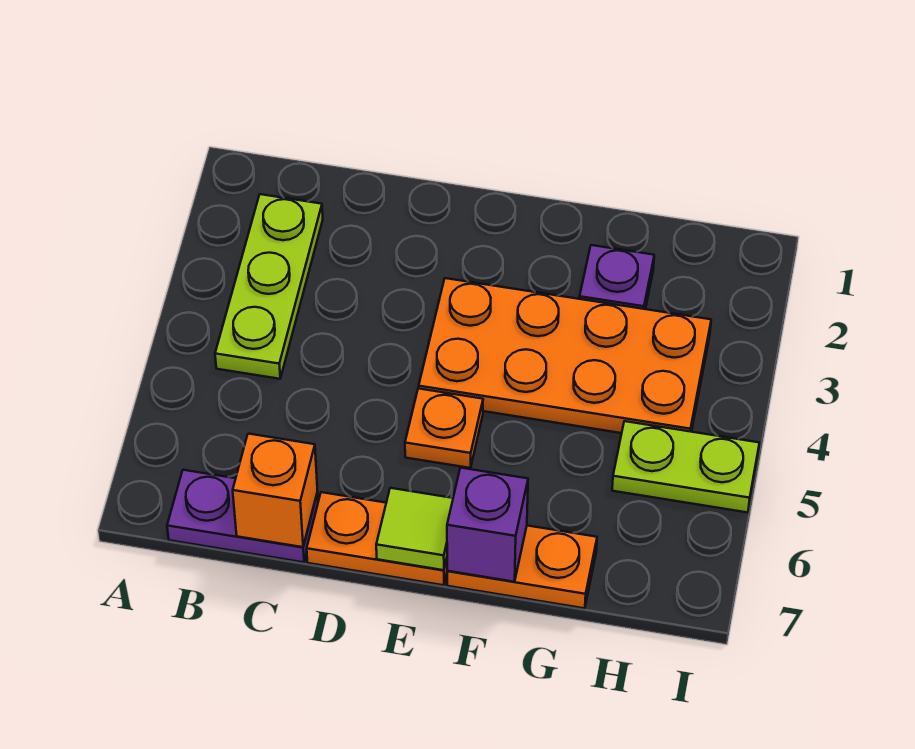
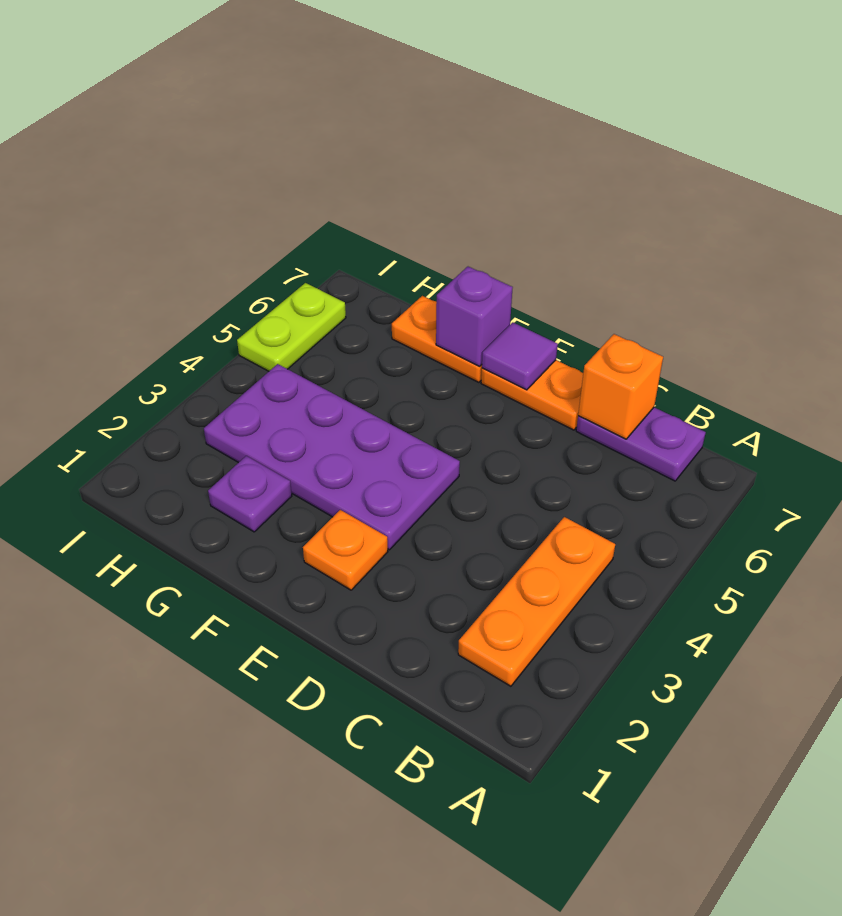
lime 1x3 plate [215,194,323,379] -> orange 1x3 plate [458,517,615,686]
orange 2x4 plate [419,278,711,433] -> purple 2x4 plate [204,364,460,550]
orange 1x1 plate [405,388,483,468] -> orange 1x1 plate moved to [303,510,388,590]
lime 1x1 tile [376,488,453,570] -> purple 1x1 tile [482,322,558,390]
lime 1x2 plate [612,421,759,513] -> lime 1x2 plate turned to [237,283,346,371]

